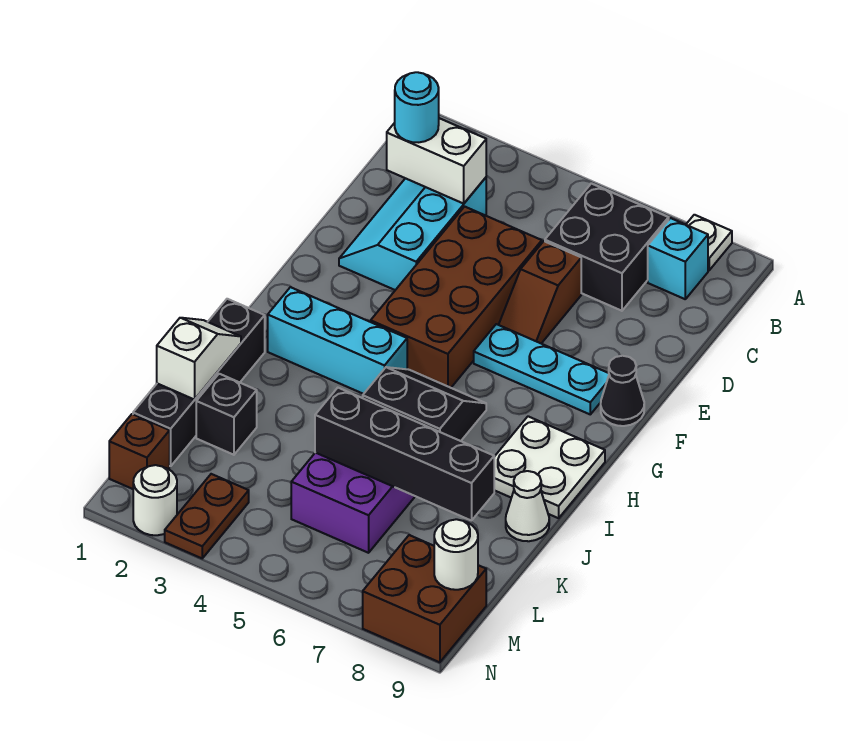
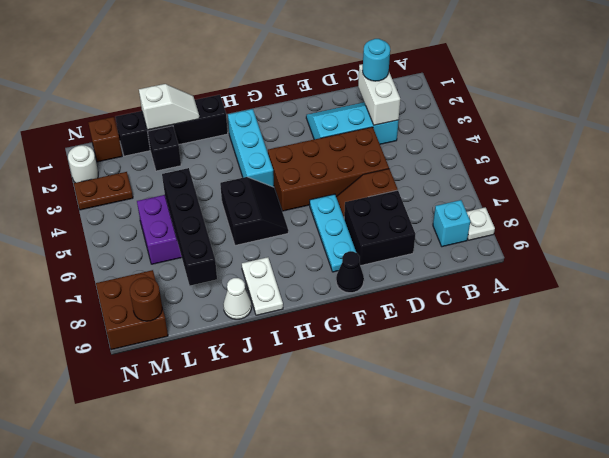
black 2x2 brick [545,183,669,311] -> black 2x2 brick moved to [344,190,416,266]
white 2x2 plate [494,416,605,518] -> white 1x2 plate [242,257,283,315]
white 1x1 round brick [434,519,478,590] -> brown 1x1 round brick [130,277,162,321]

